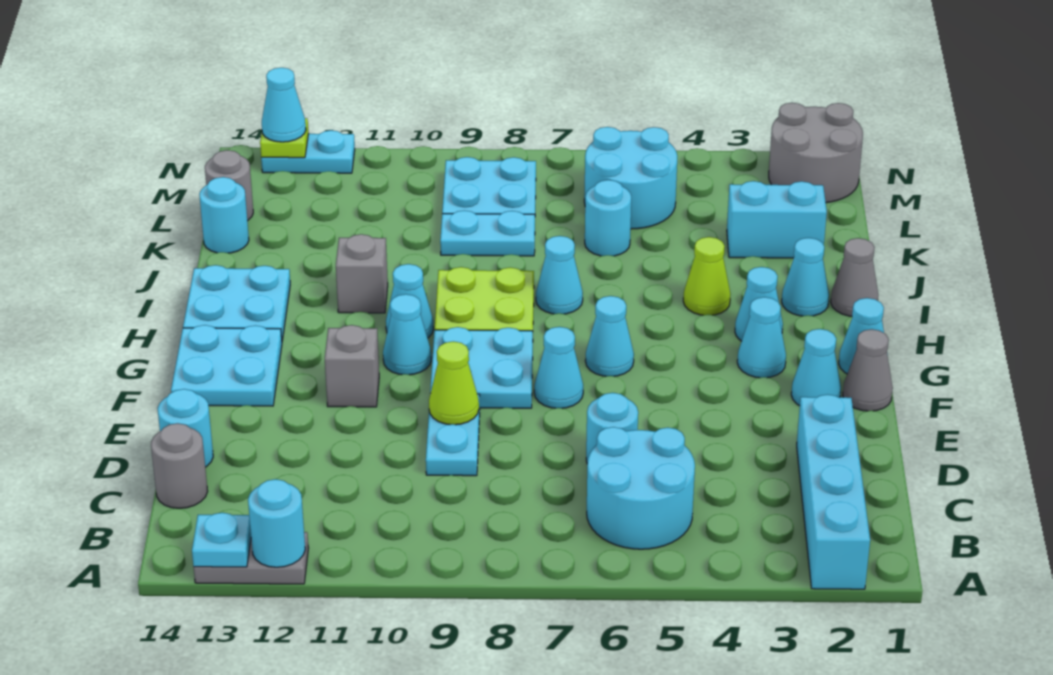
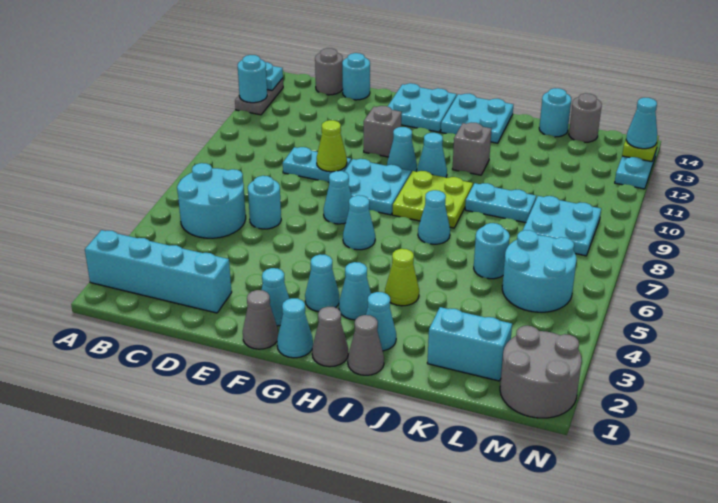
none -> grey 1x1 cone [312,307,348,367]
cyan 1x2 brick [727,181,827,258] -> cyan 1x2 brick turned to [427,307,512,381]
cyan 1x2 plate [440,210,535,256] -> cyan 1x2 plate turned to [465,183,536,223]

